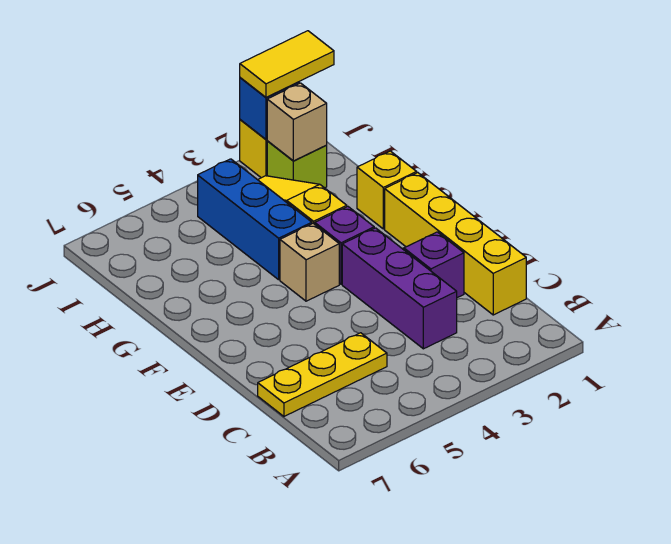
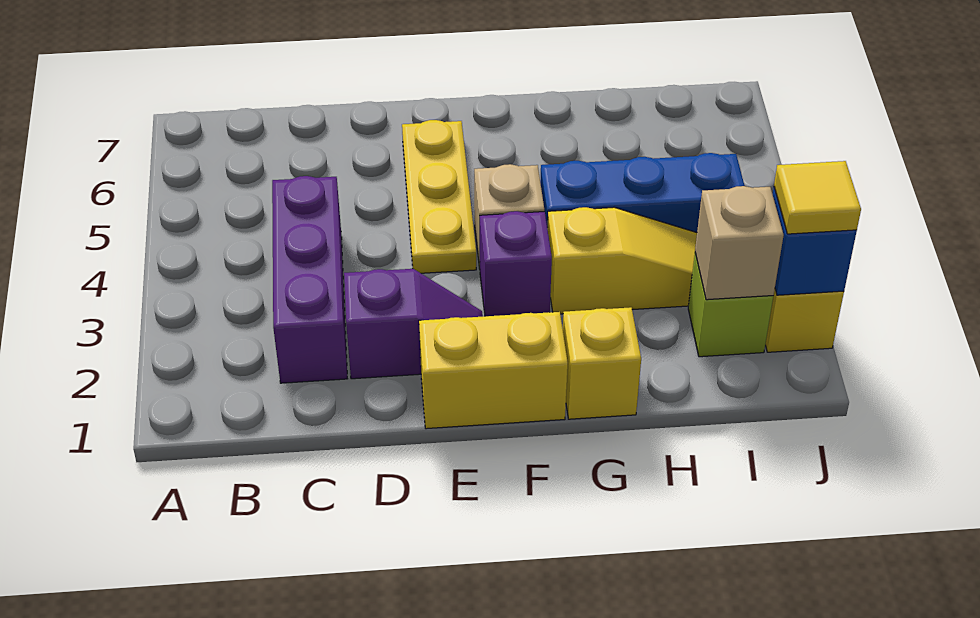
yellow 1x4 brick [385,173,526,315] -> yellow 1x2 brick [419,312,568,429]
purple 1x3 brick [342,228,457,349] -> purple 1x3 brick turned to [272,176,347,383]
yellow 1x3 plate [258,333,387,416] -> yellow 1x3 plate moved to [402,120,476,273]
yellow 1x2 tile [240,31,334,98] -> yellow 1x1 tile [774,161,861,234]

